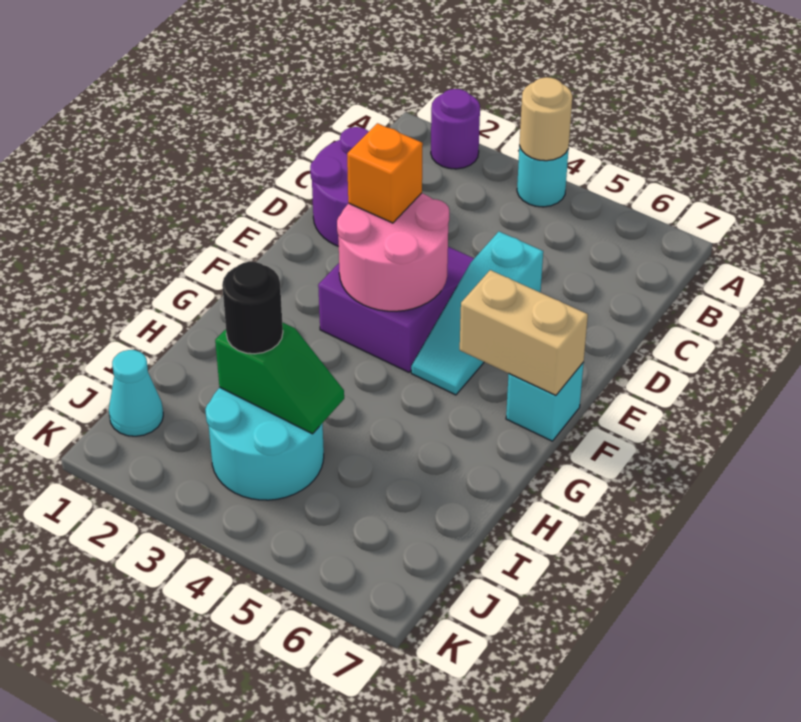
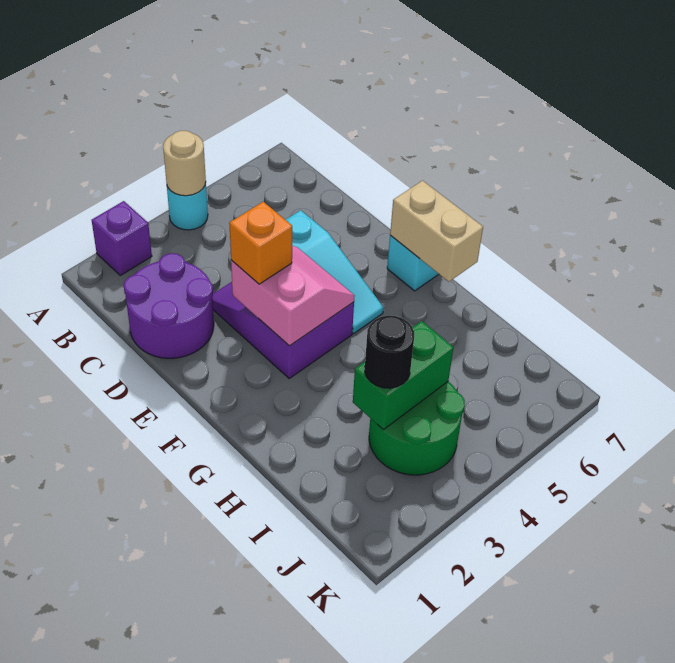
purple 1x1 round brick [431,89,480,169] -> purple 1x1 brick [92,201,152,275]
pink 2x2 round brick [337,193,449,311] -> pink 2x2 slope [231,246,355,346]
tan 1x2 brick [460,270,588,395] -> tan 1x2 brick turned to [390,181,483,282]
cyan 2x2 round brick [205,388,324,500] -> green 2x2 round brick [369,382,465,475]
green 1x2 slope [215,322,344,434] -> green 1x2 brick [353,321,453,430]
cyan 1x1 cone [109,350,163,436] -> none

